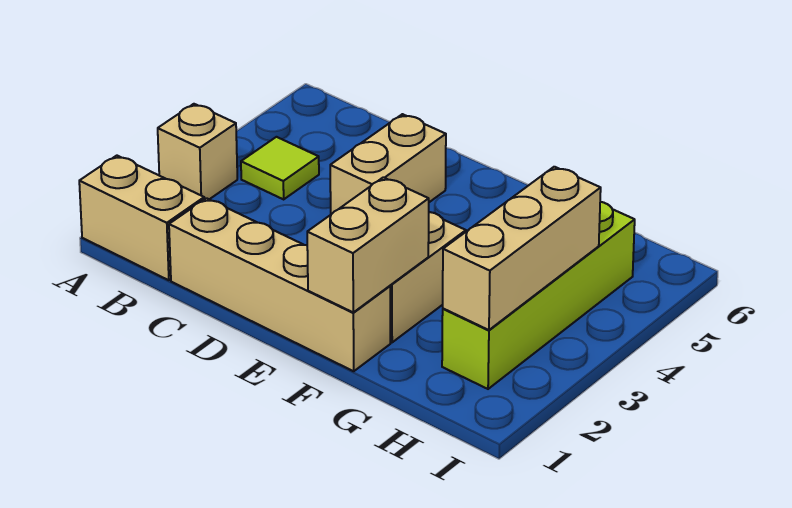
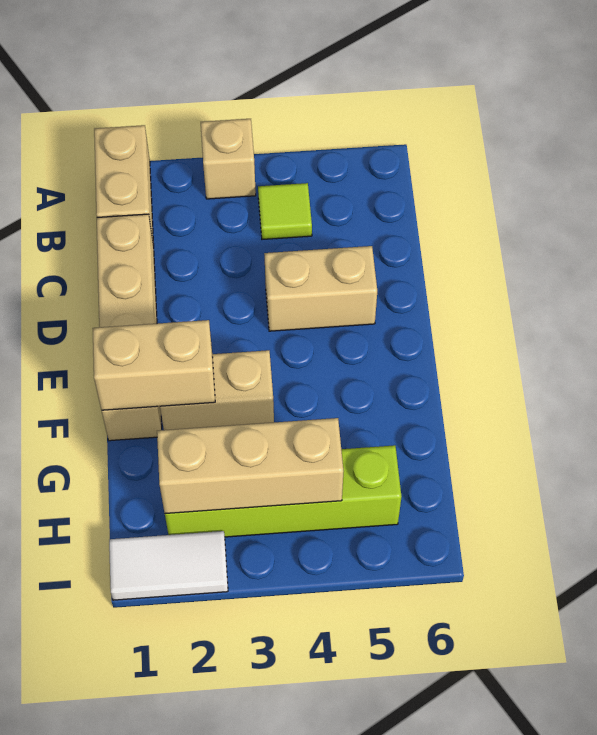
none -> white 1x2 tile [109,531,228,600]

